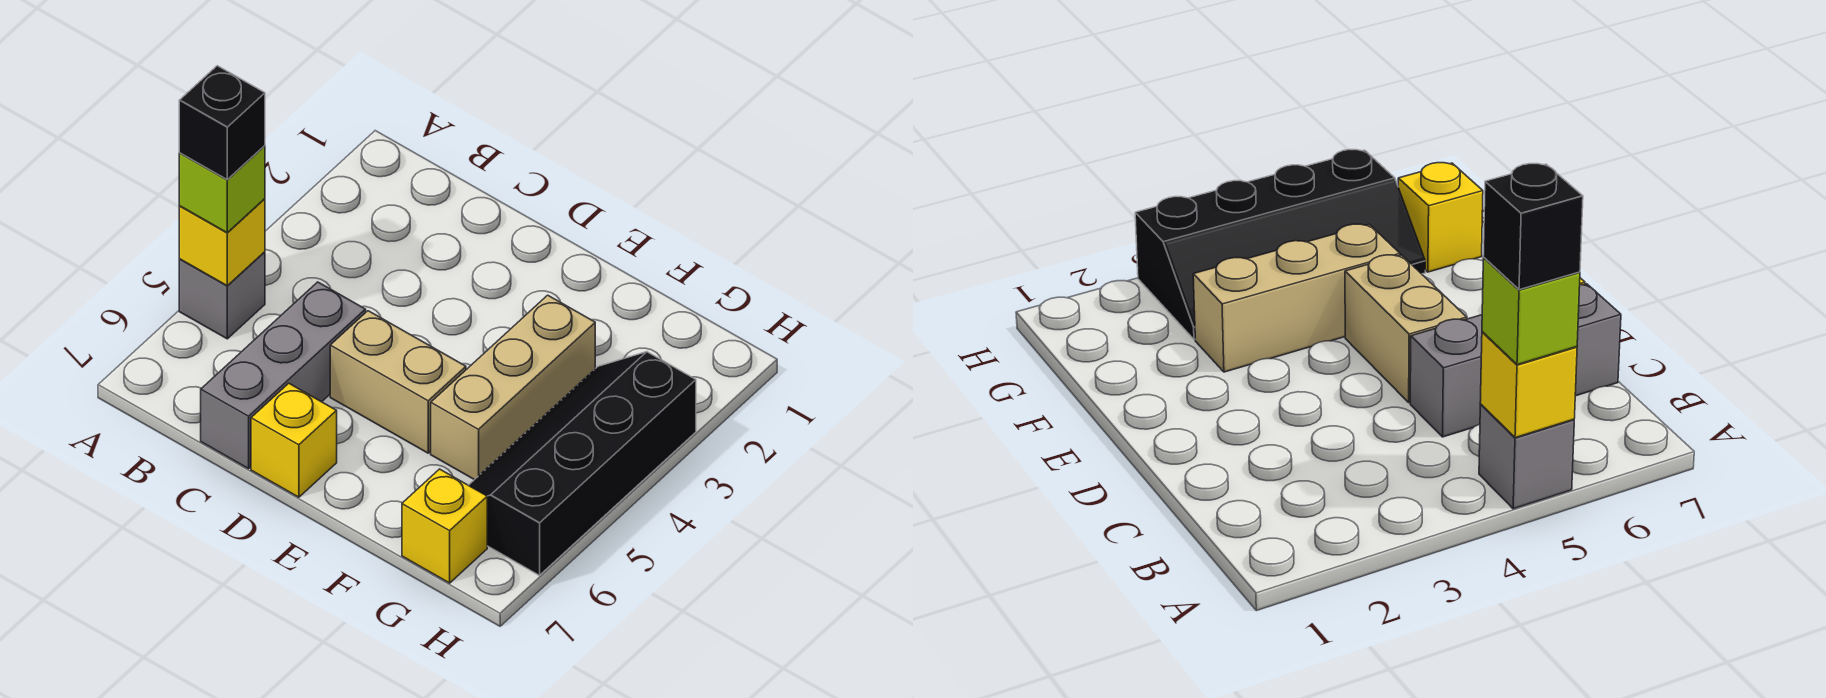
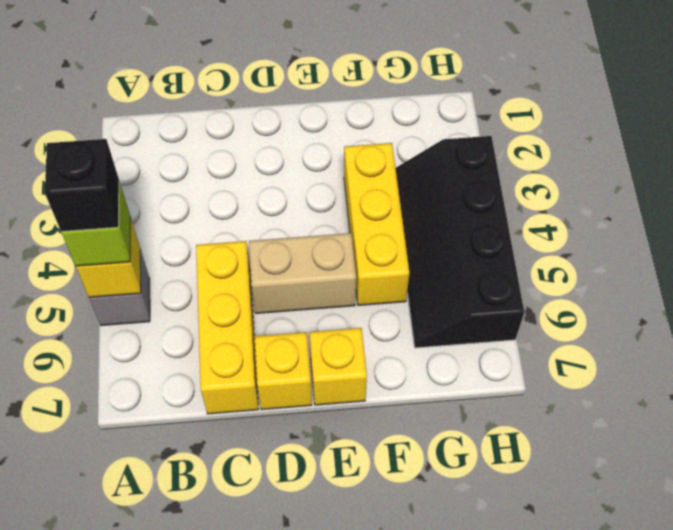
grey 1x3 brick [201,282,366,469] -> yellow 1x3 brick [196,241,258,414]
tan 1x3 brick [431,295,595,480] -> yellow 1x3 brick [344,143,409,305]
yellow 1x1 brick [402,469,487,583] -> yellow 1x1 brick moved to [310,328,367,405]

